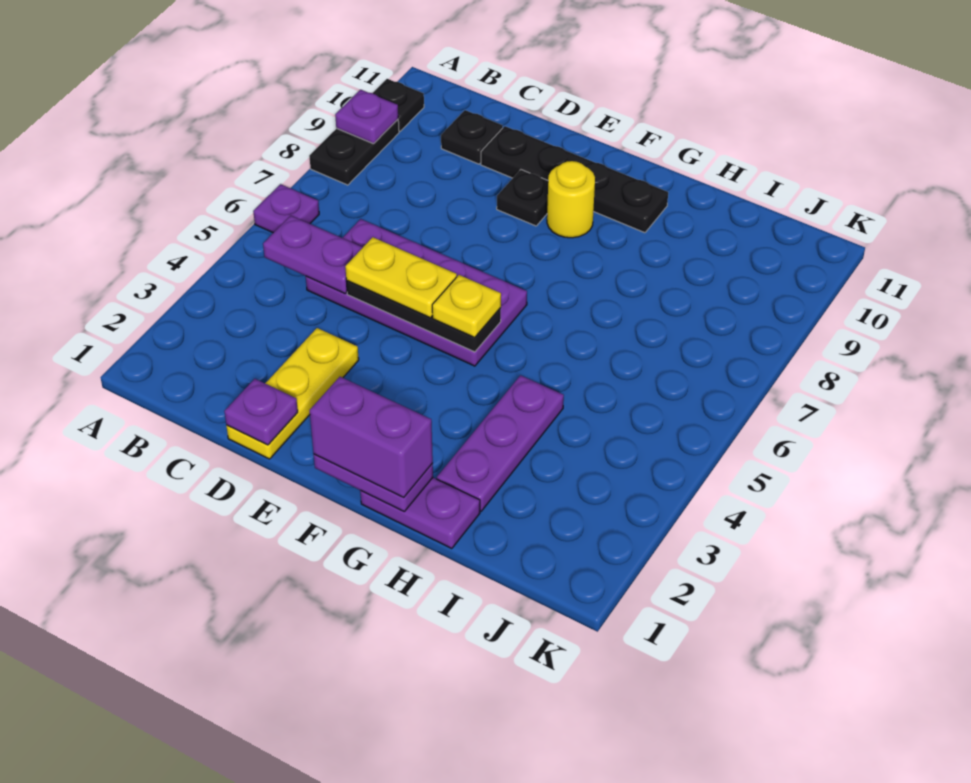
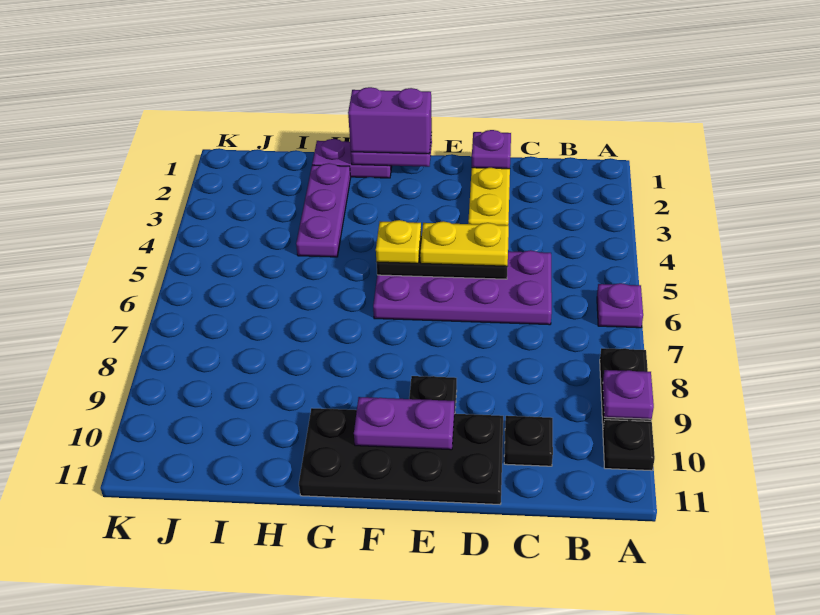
purple 1x2 plate [263,216,363,294] -> purple 1x2 plate moved to [354,397,455,450]
black 1x4 plate [481,126,668,233] -> black 2x4 plate [299,408,503,504]
yellow 1x1 round brick [547,161,595,238] -> none

